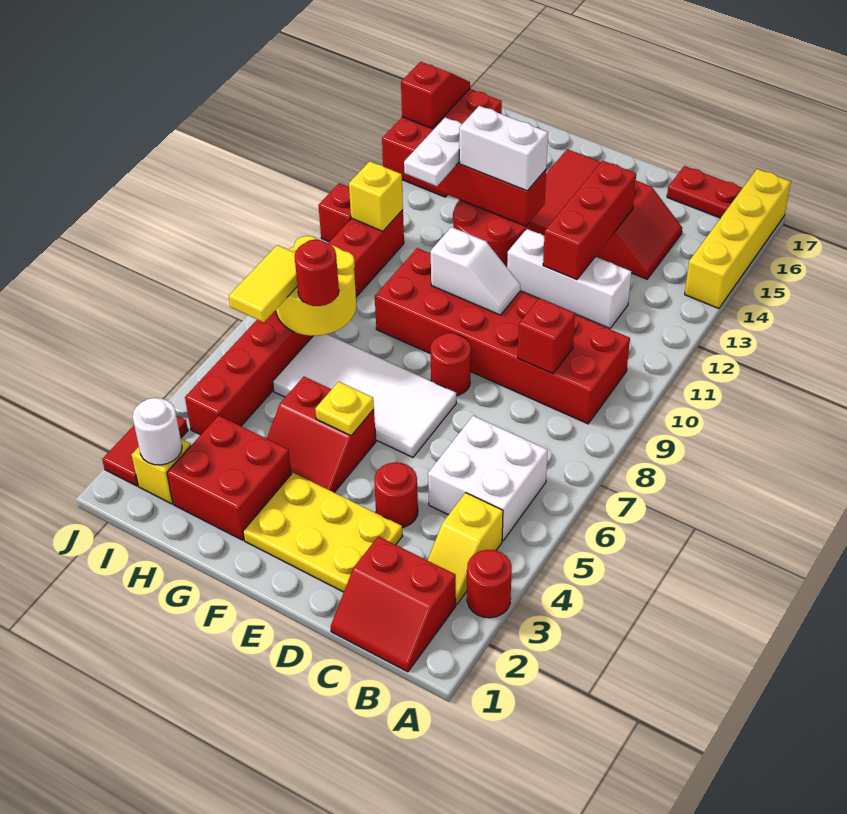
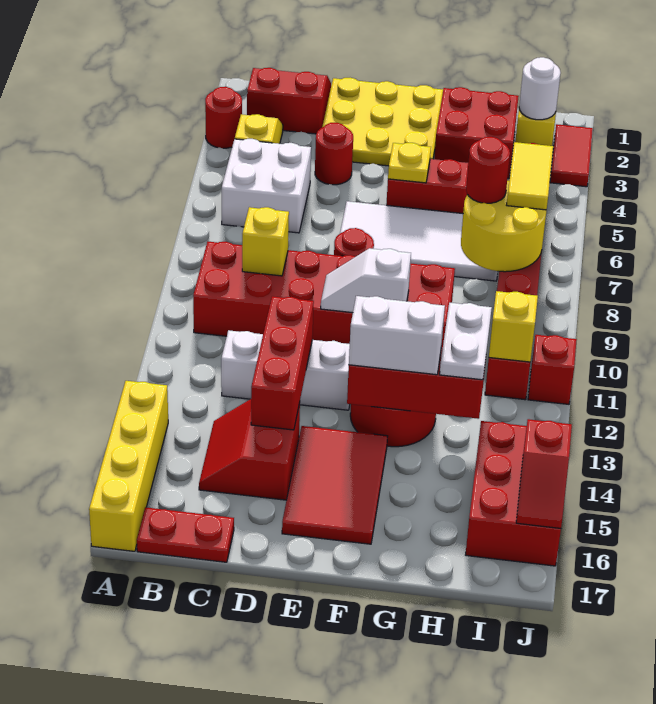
red 1x1 brick [518,298,575,374] -> yellow 1x1 brick [242,207,289,276]
yellow 2x3 plate [243,473,402,592] -> yellow 3x3 plate [322,78,443,166]

